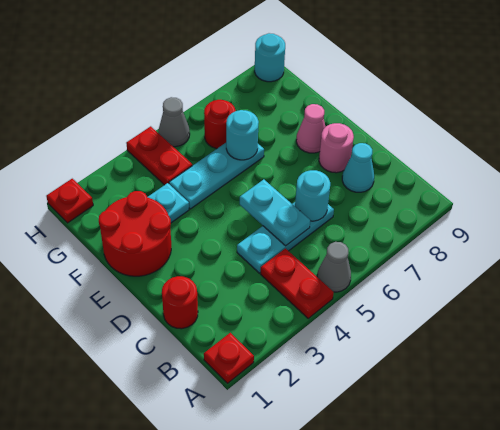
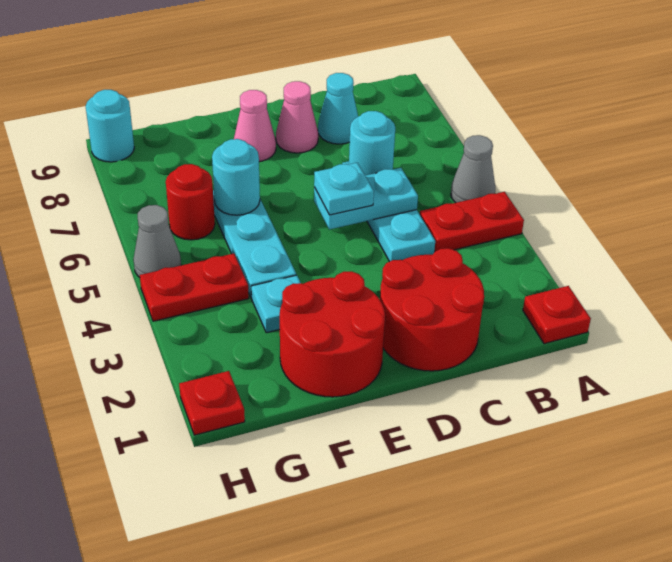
red 1x1 round brick [162,276,198,329] -> red 2x2 round brick [380,248,484,371]
none -> cyan 1x1 plate [314,163,374,215]
pink 1x1 round brick [319,123,354,173] -> pink 1x1 cone [276,81,318,153]

